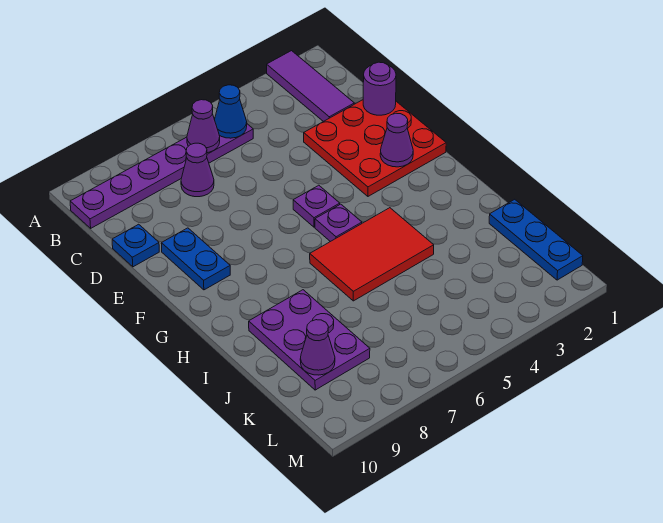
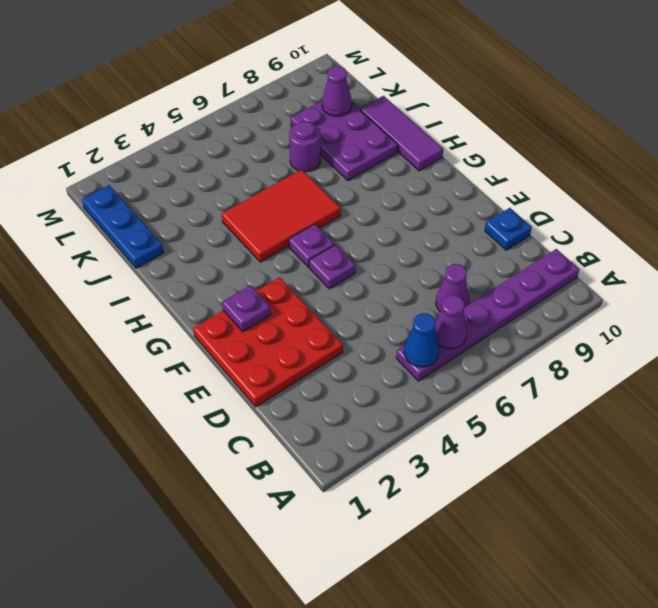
purple 1x3 tile [267,51,354,122] -> purple 1x3 tile moved to [360,96,443,171]
purple 1x1 round brick [363,62,396,115] -> purple 1x1 round brick moved to [289,121,321,172]
blue 1x2 plate [161,228,230,290] -> none
purple 1x1 cone [380,113,413,167] -> purple 1x1 plate [222,285,271,332]

